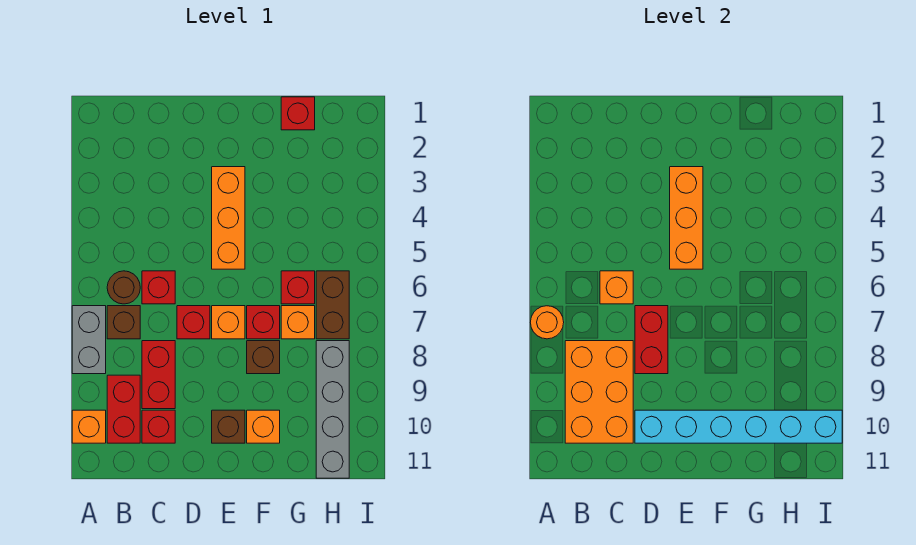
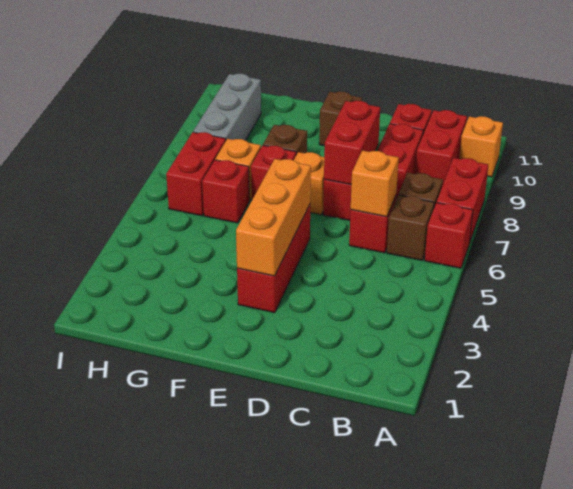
grey 1x2 brick [72,306,106,374] -> red 1x2 brick [437,158,488,243]
orange 1x1 round brick [530,306,564,339] -> none
brown 1x1 round brick [107,271,140,304] -> brown 1x1 brick [387,195,434,261]
orange 2x3 brick [565,341,633,443] -> none
cyan 1x6 brick [635,410,842,443] -> none
orange 1x3 brick [212,167,245,269] -> red 1x3 brick [237,205,310,313]
orange 1x1 brick [247,410,280,443] -> none
red 1x1 brick [281,97,315,130] -> red 1x1 brick moved to [425,203,473,268]
brown 1x2 brick [316,271,349,339] -> red 1x2 brick [166,132,226,216]
grey 1x4 brick [316,341,349,478] -> grey 1x3 brick [193,74,261,141]

